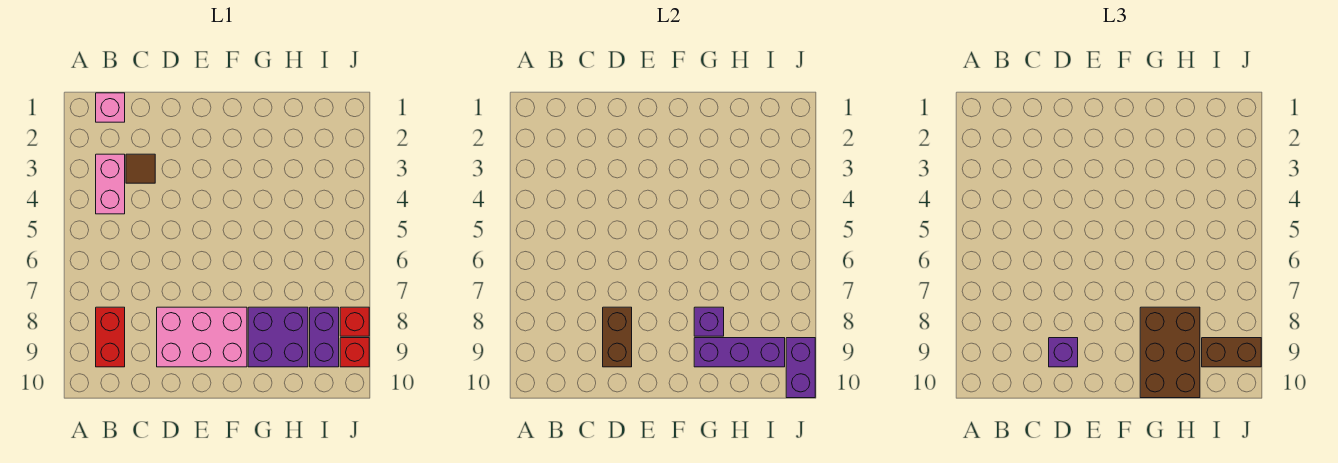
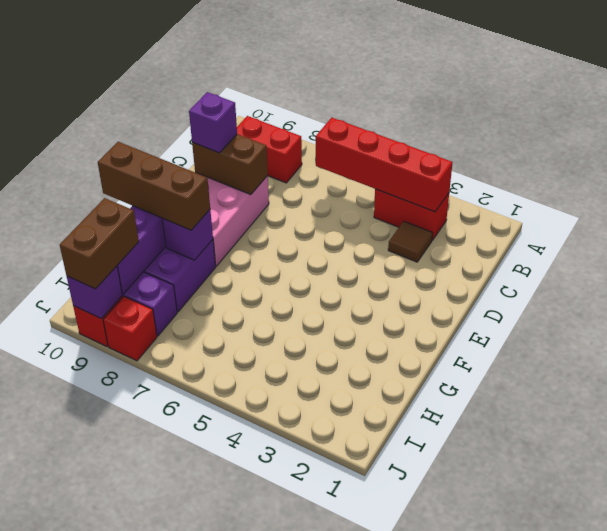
pink 1x1 brick [96,93,125,122] -> none
pink 1x2 brick [96,154,125,214] -> red 1x2 brick [374,189,449,240]
none -> red 1x4 brick [316,118,453,212]
brown 2x3 brick [1140,307,1200,398] -> brown 1x3 brick [98,142,210,230]
purple 1x2 brick [786,338,815,398] -> purple 1x1 brick [67,266,122,318]

